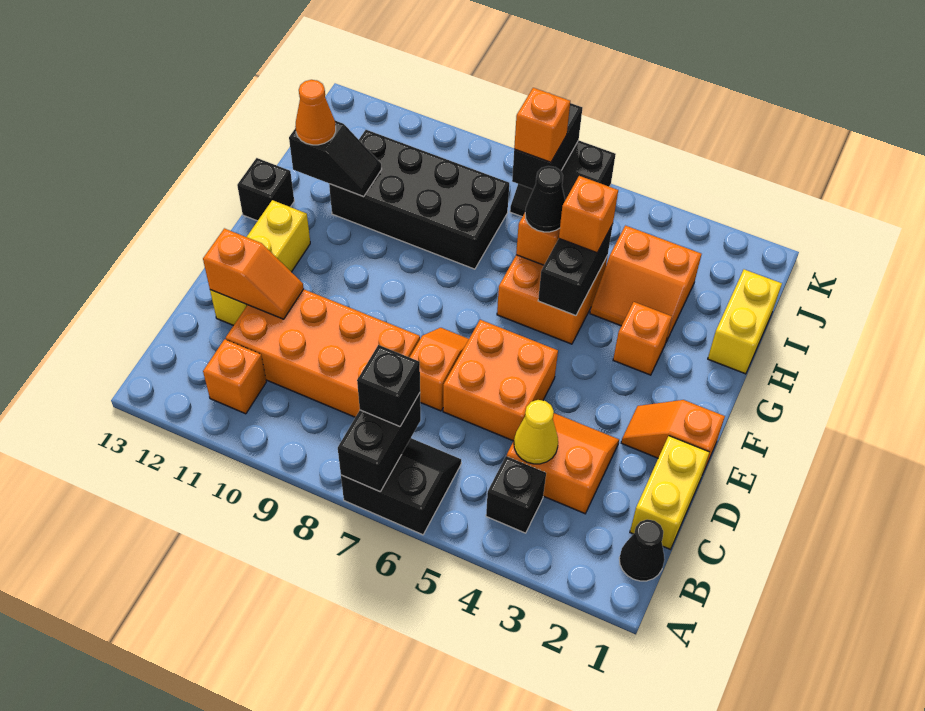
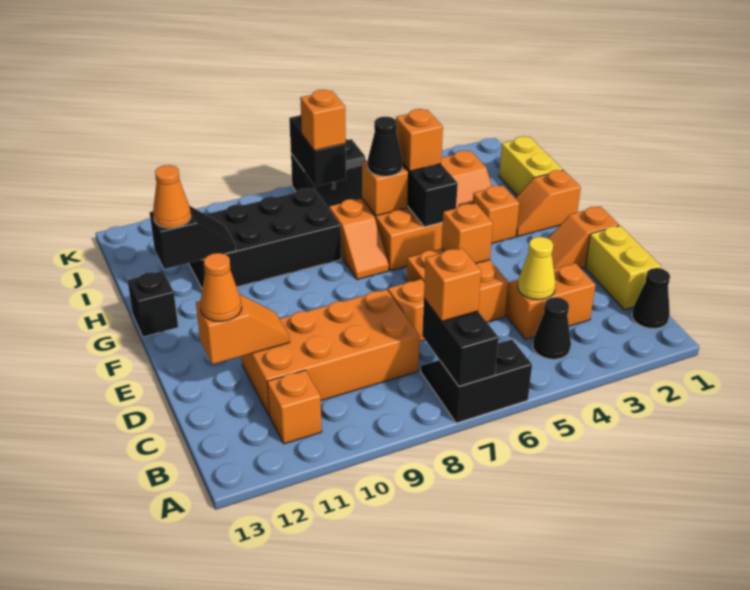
black 1x1 brick [486,456,546,533] -> black 1x1 cone [533,297,571,359]
black 1x1 brick [357,345,420,426] -> orange 1x1 brick [424,248,481,321]
yellow 1x3 brick [210,200,310,326] -> none
none -> orange 1x1 cone [200,253,242,322]
none -> orange 1x1 brick [441,203,493,263]
none -> orange 1x2 slope [515,170,581,236]
none -> orange 1x2 slope [329,199,389,280]

